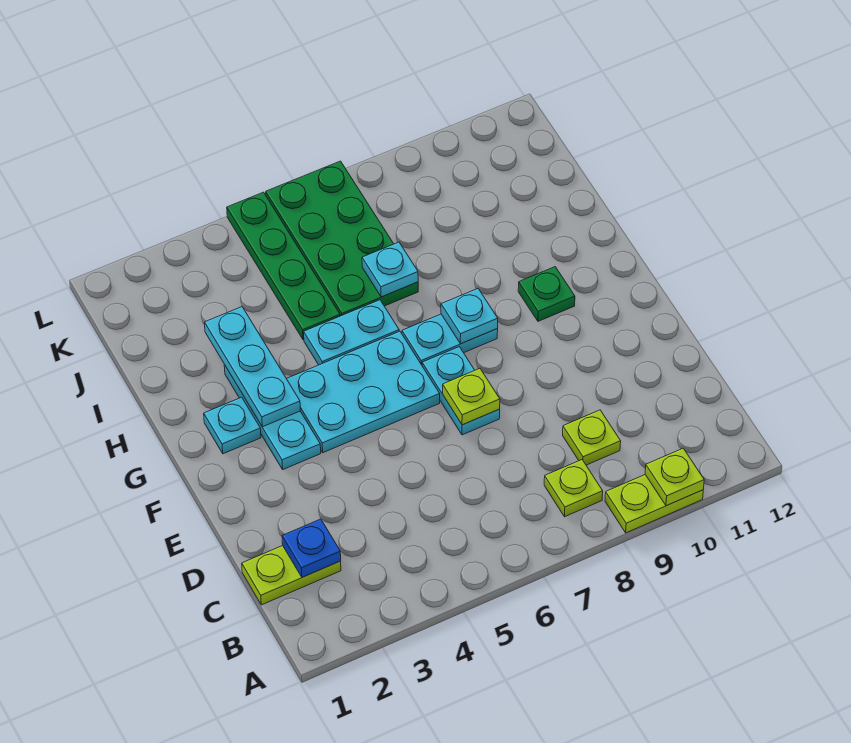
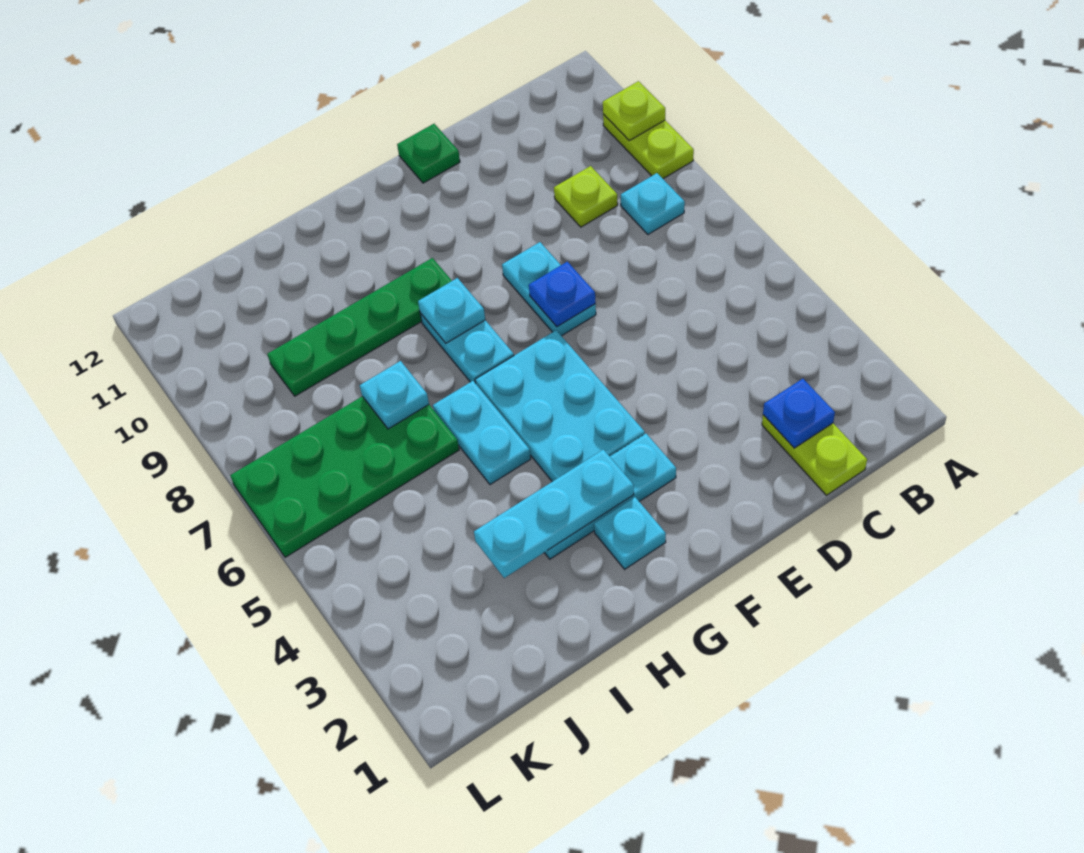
lime 1x1 plate [544,460,603,517] -> cyan 1x1 plate [621,173,685,234]
cyan 1x2 plate [422,347,500,435] -> cyan 1x2 plate turned to [502,242,596,336]
lime 1x1 plate [443,369,500,425] -> blue 1x1 plate [529,262,596,327]
green 1x1 plate [518,267,575,321] -> green 1x1 plate moved to [397,124,460,183]
green 1x4 plate [227,192,340,340] -> green 1x4 plate moved to [267,258,452,396]

